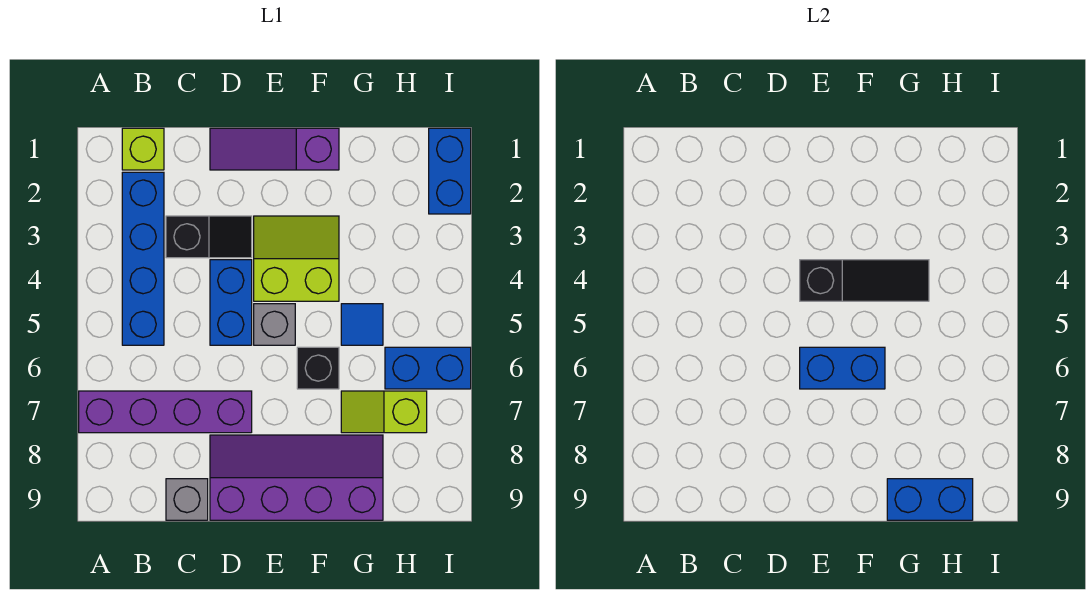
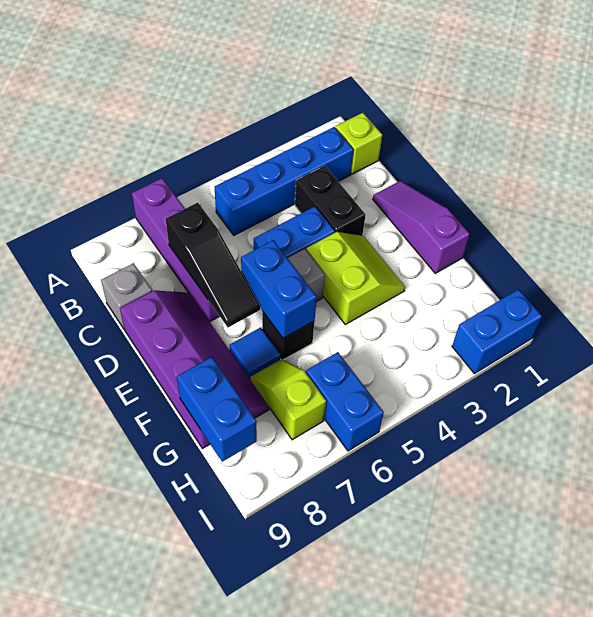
black 1x2 slope [166,216,252,258] -> black 1x2 brick [295,166,365,236]
black 1x3 slope [800,260,929,301] -> black 1x3 slope moved to [166,203,260,327]
blue 1x1 tile [341,304,383,345] -> blue 1x1 tile moved to [230,327,281,379]

